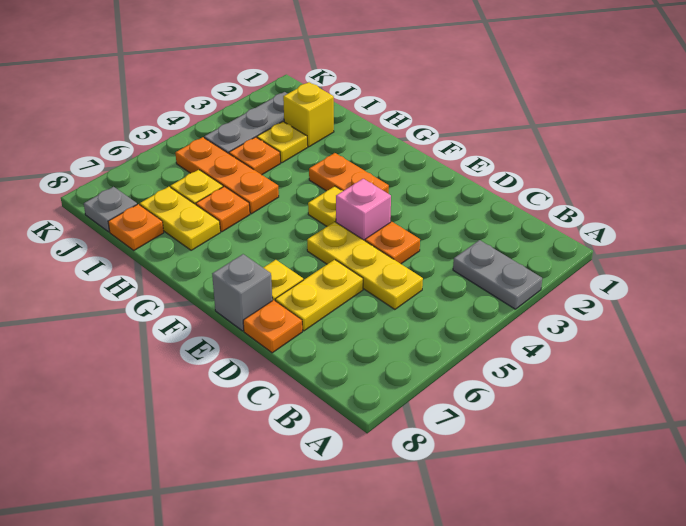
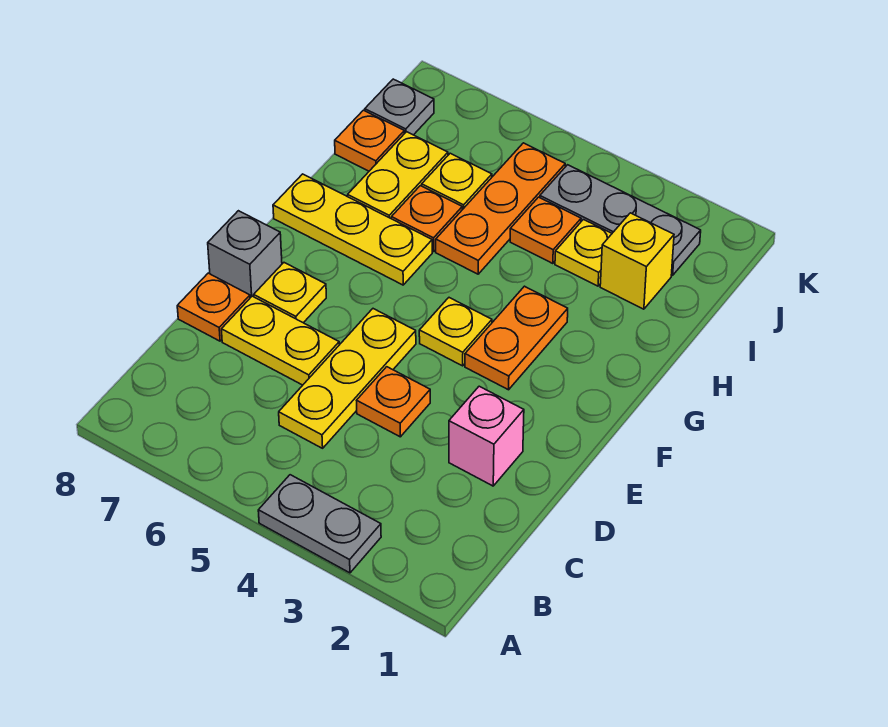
grey 1x2 plate [453,240,542,309] -> grey 1x2 plate turned to [258,475,381,573]
pink 1x1 brick [336,179,391,241] -> pink 1x1 brick moved to [449,386,524,486]
none -> yellow 1x3 plate [273,174,432,285]

